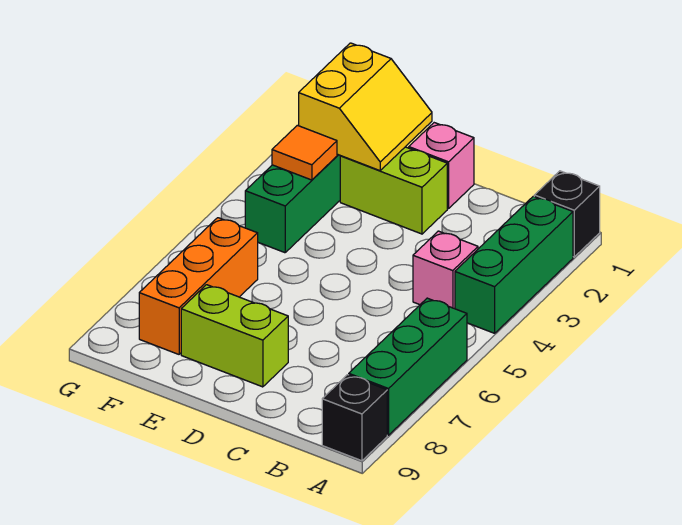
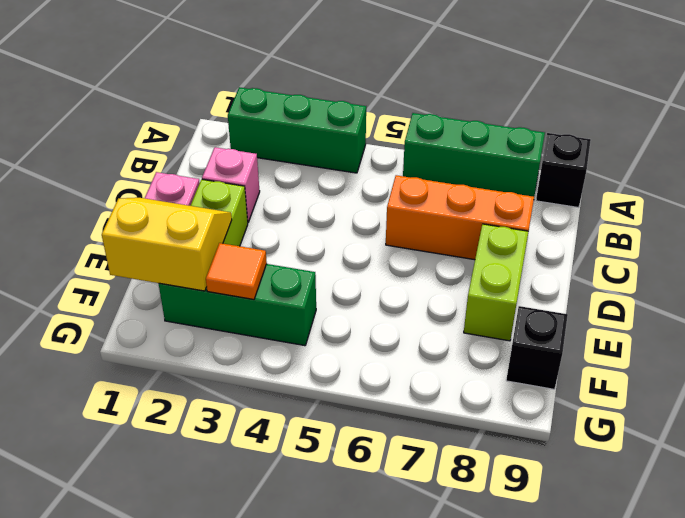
black 1x1 brick [534,171,600,257] -> black 1x1 brick moved to [506,306,568,389]
pink 1x1 brick [413,231,478,309] -> pink 1x1 brick moved to [202,147,260,222]
orange 1x3 brick [139,218,258,354] -> orange 1x3 brick moved to [386,175,534,260]

